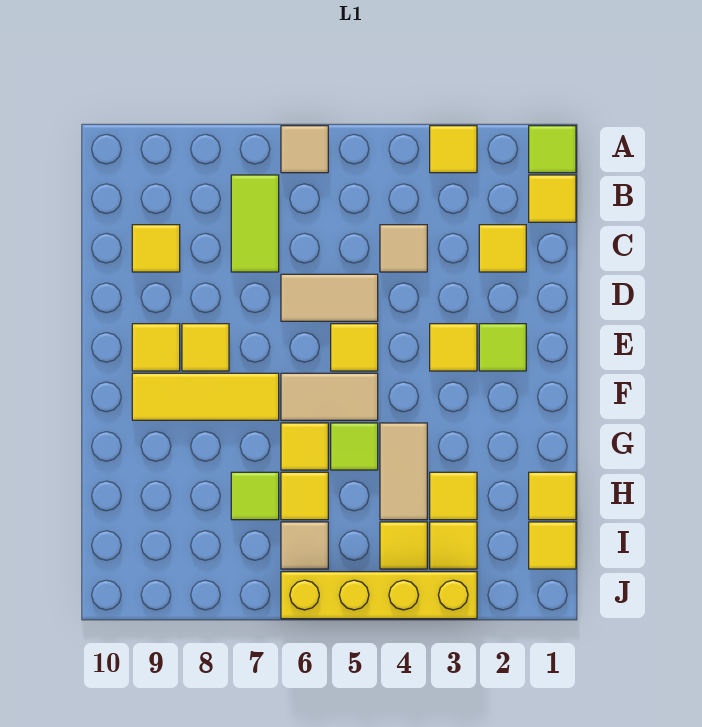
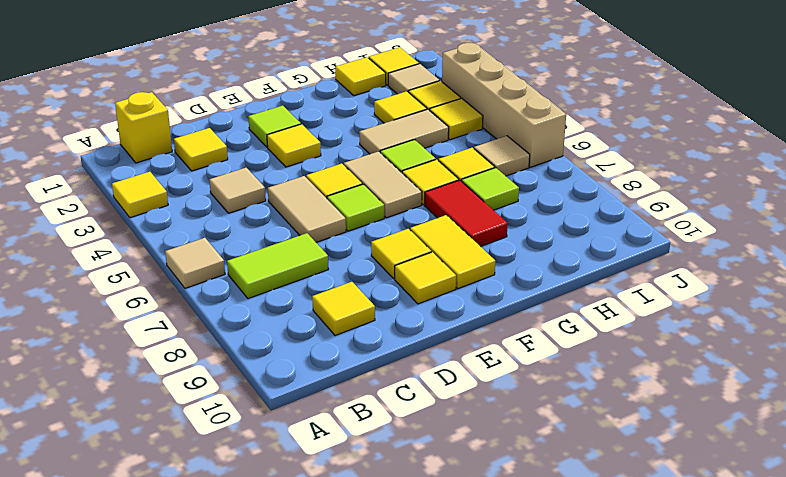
lime 1x1 tile [529,126,576,173] -> lime 1x1 tile moved to [327,184,384,231]
yellow 1x1 tile [529,175,576,222] -> yellow 1x1 brick [115,92,172,163]
yellow 1x3 tile [132,373,279,420] -> yellow 1x2 tile [410,215,495,289]
none -> red 1x2 tile [425,180,508,247]
none -> tan 1x1 tile [388,64,439,94]
yellow 1x4 brick [281,572,477,619] -> tan 1x4 brick [442,43,566,167]

